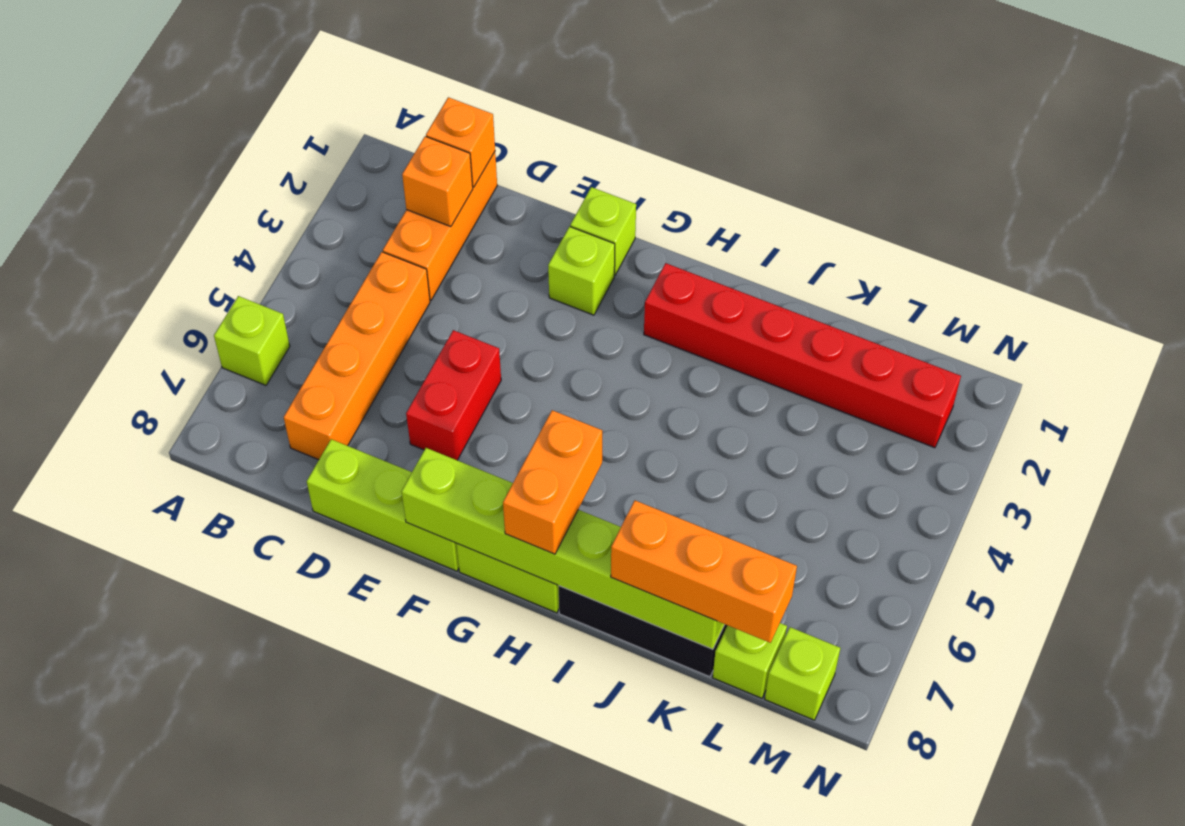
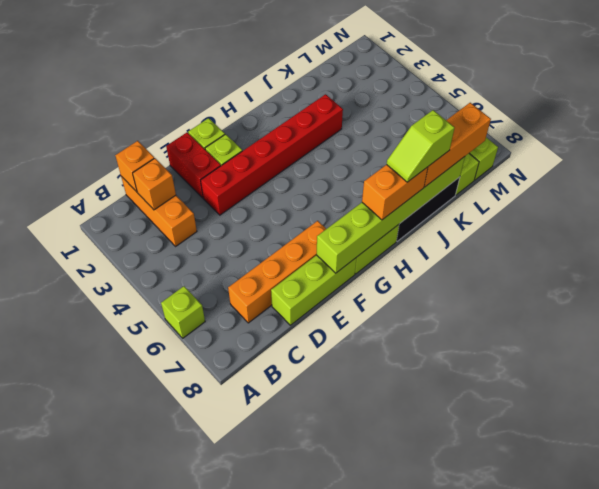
orange 1x4 brick [284,252,430,460] -> orange 1x4 brick turned to [228,221,326,323]
red 1x2 brick [406,330,501,460] -> red 1x2 brick moved to [166,133,221,198]
red 1x6 brick [644,263,961,448] -> red 1x6 brick moved to [201,94,343,215]
orange 1x2 brick [503,410,602,554] -> orange 1x2 brick turned to [362,165,428,220]
none -> lime 1x2 slope [387,110,454,182]

